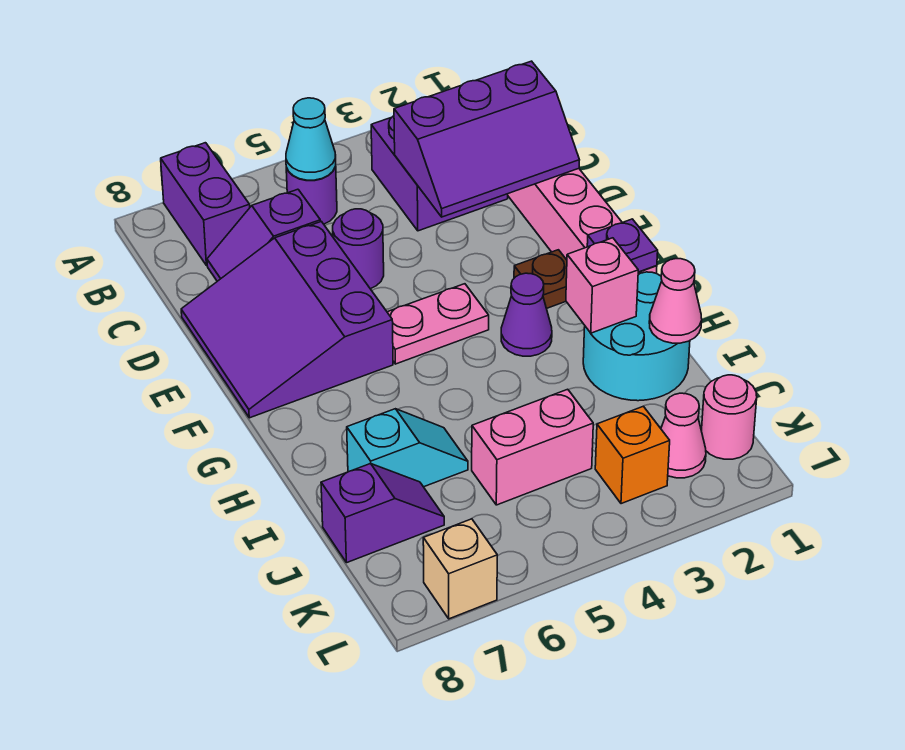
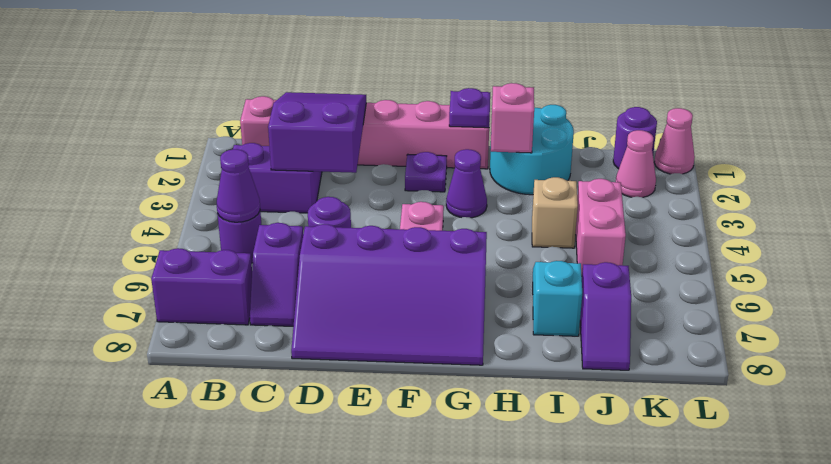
cyan 1x1 cone [286,98,336,180] -> purple 1x1 cone [217,149,260,222]
purple 2x3 slope [394,61,579,217] -> purple 2x3 slope turned to [268,92,366,173]
purple 3x3 slope [181,221,393,418] -> purple 3x4 slope [291,224,487,365]
brown 1x1 plate [514,250,567,308] -> purple 1x1 plate [405,152,447,192]
pink 1x1 cone [649,259,702,343] -> pink 1x1 cone moved to [654,108,695,174]
purple 1x2 slope [321,464,444,563] -> purple 1x2 slope turned to [580,262,631,370]
pink 1x1 round brick [702,375,757,459] -> purple 1x1 round brick [613,107,657,169]
orange 1x1 brick [595,406,670,504] -> none
tan 1x1 brick [423,519,497,619] -> tan 1x1 brick moved to [532,177,578,248]

